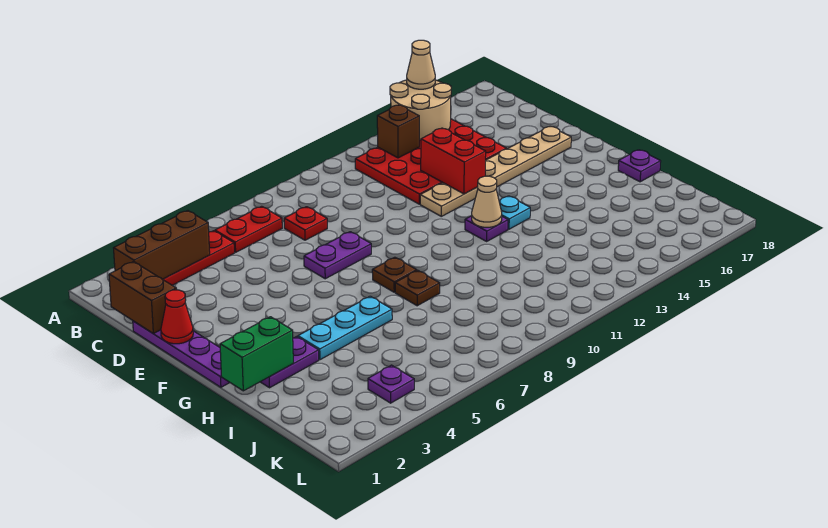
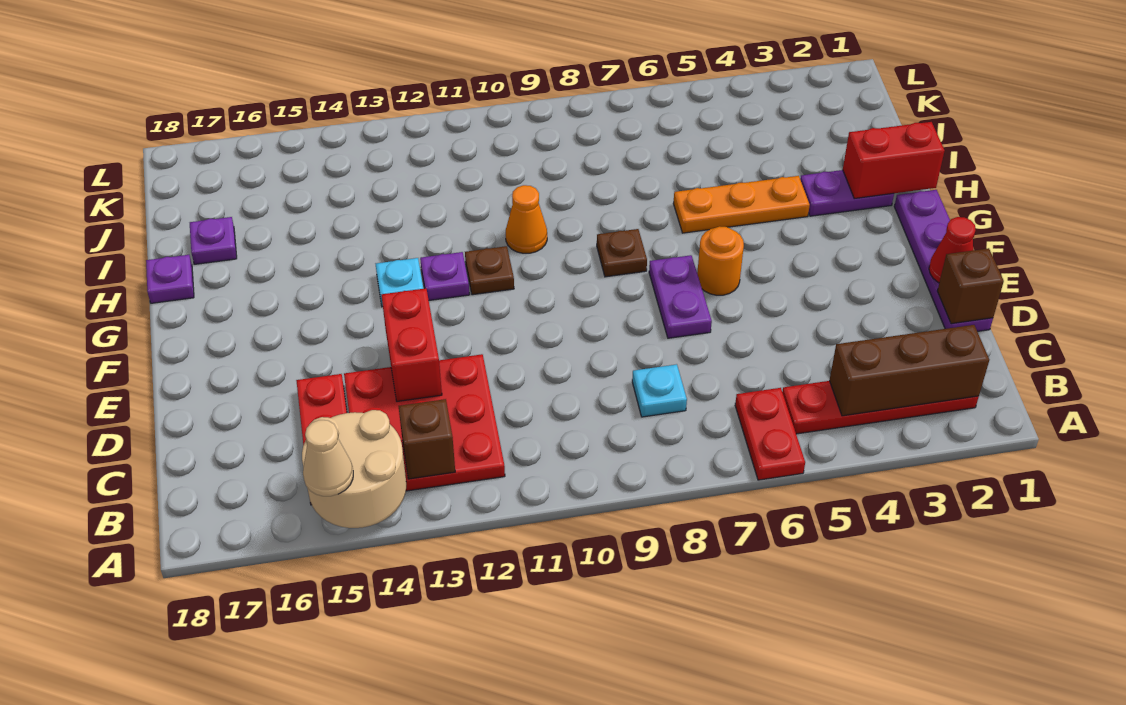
red 1x2 plate [215,206,282,252] -> red 1x2 plate turned to [735,388,805,480]
brown 1x2 brick [109,262,176,333] -> brown 1x1 brick [937,248,1004,324]
red 1x1 plate [284,207,327,240] -> cyan 1x1 plate [632,364,687,417]
purple 1x2 plate [304,232,371,279] -> purple 1x2 plate turned to [649,255,712,338]
tan 1x6 plate [420,127,571,216] -> none
none -> orange 1x1 round brick [697,226,744,295]
tan 1x1 cone [472,176,502,227] -> none
green 1x2 brick [220,317,293,391] -> red 1x2 brick [843,122,945,199]
cyan 1x3 plate [298,296,392,360] -> orange 1x3 plate [673,176,810,233]
brown 1x1 plate [395,270,440,306] -> brown 1x1 plate moved to [465,246,514,295]
none -> orange 1x1 cone [506,185,547,253]
purple 1x1 plate [368,365,414,403] -> purple 1x1 plate moved to [190,217,237,264]

